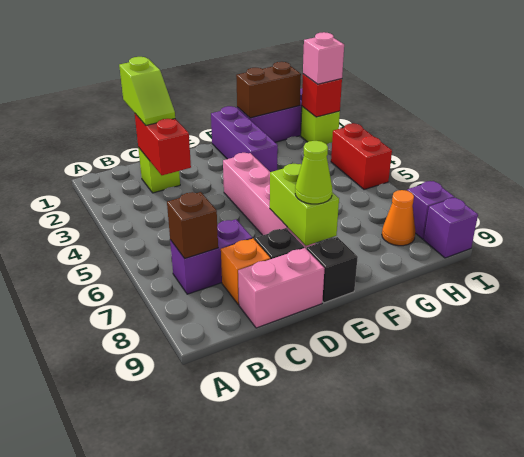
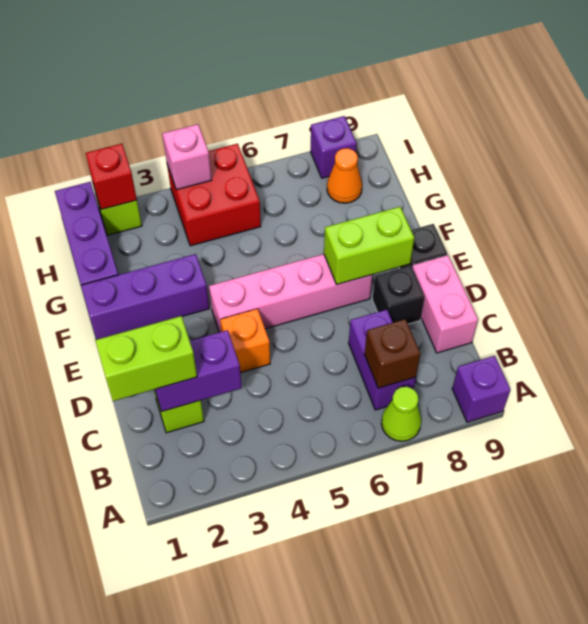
lime 1x2 slope [119,57,175,125] -> lime 1x2 brick [95,316,197,401]
red 1x2 brick [135,114,191,175] -> purple 1x2 brick [155,330,242,412]
orange 1x1 brick [221,239,270,305] -> orange 1x1 brick moved to [220,309,270,373]
lime 1x1 cone [295,141,332,204] -> lime 1x1 cone moved to [381,387,421,441]
brown 1x2 brick [236,62,301,118] -> none
pink 1x1 brick [303,32,344,84] -> pink 1x1 brick moved to [162,124,211,190]
red 1x2 brick [331,123,392,190] -> red 2x2 brick [167,144,261,246]
purple 1x1 brick [424,198,478,258] -> purple 1x1 brick moved to [452,356,511,422]

